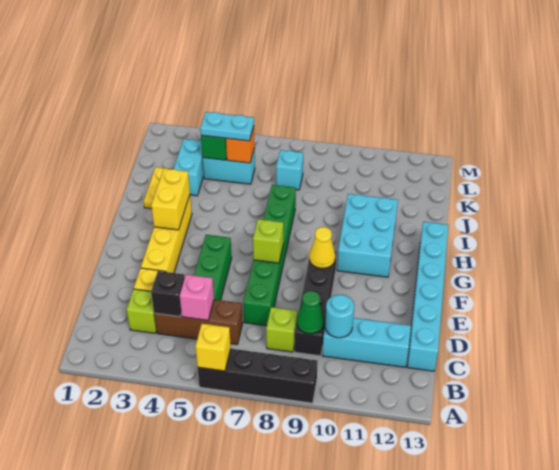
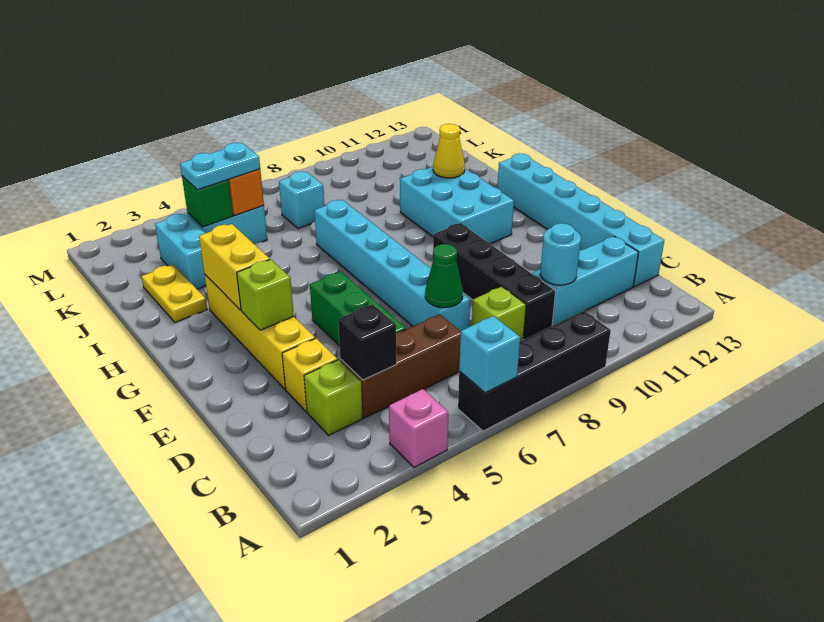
yellow 1x1 brick [195,324,231,371] -> cyan 1x1 brick [459,316,520,393]
pink 1x1 brick [180,275,214,320] -> pink 1x1 brick moved to [389,389,448,467]
green 1x1 cone [297,291,324,334] -> green 1x1 cone moved to [425,244,463,308]
green 1x6 brick [243,185,296,326] -> cyan 1x6 brick [314,200,470,331]
lime 1x1 brick [253,219,283,263] -> lime 1x1 brick moved to [237,259,294,330]
yellow 1x1 cone [309,227,335,268] -> yellow 1x1 cone moved to [433,124,465,178]

